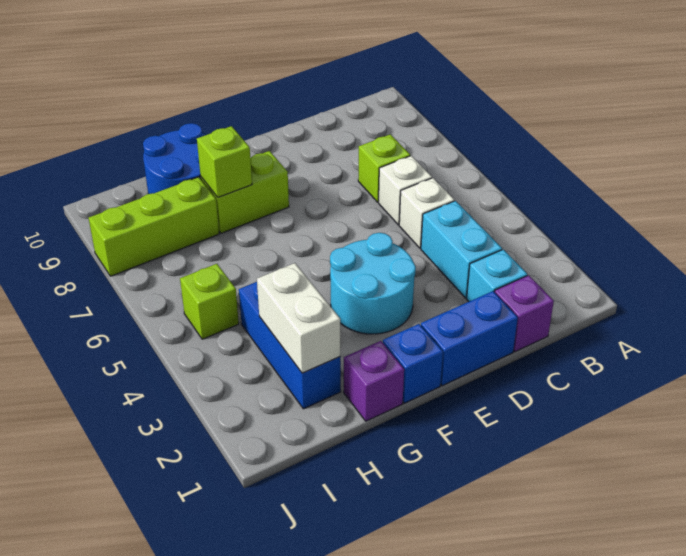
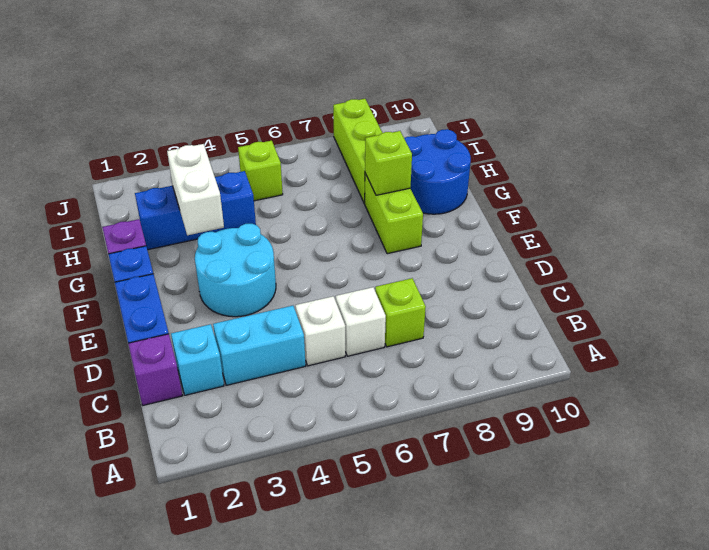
white 1x2 brick [257,263,340,373] -> white 1x2 brick turned to [167,144,224,235]

